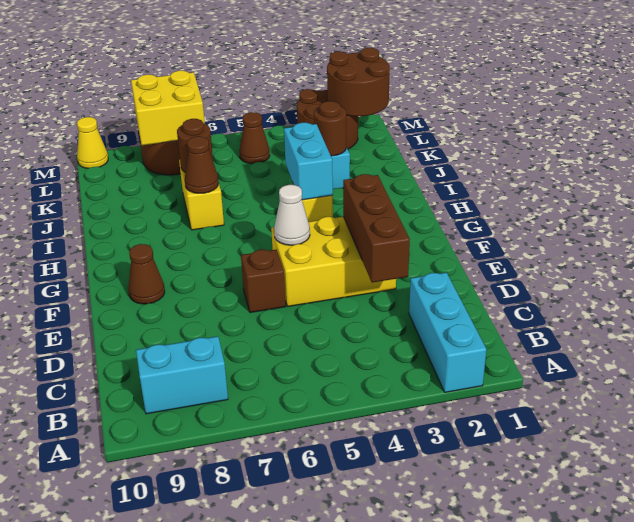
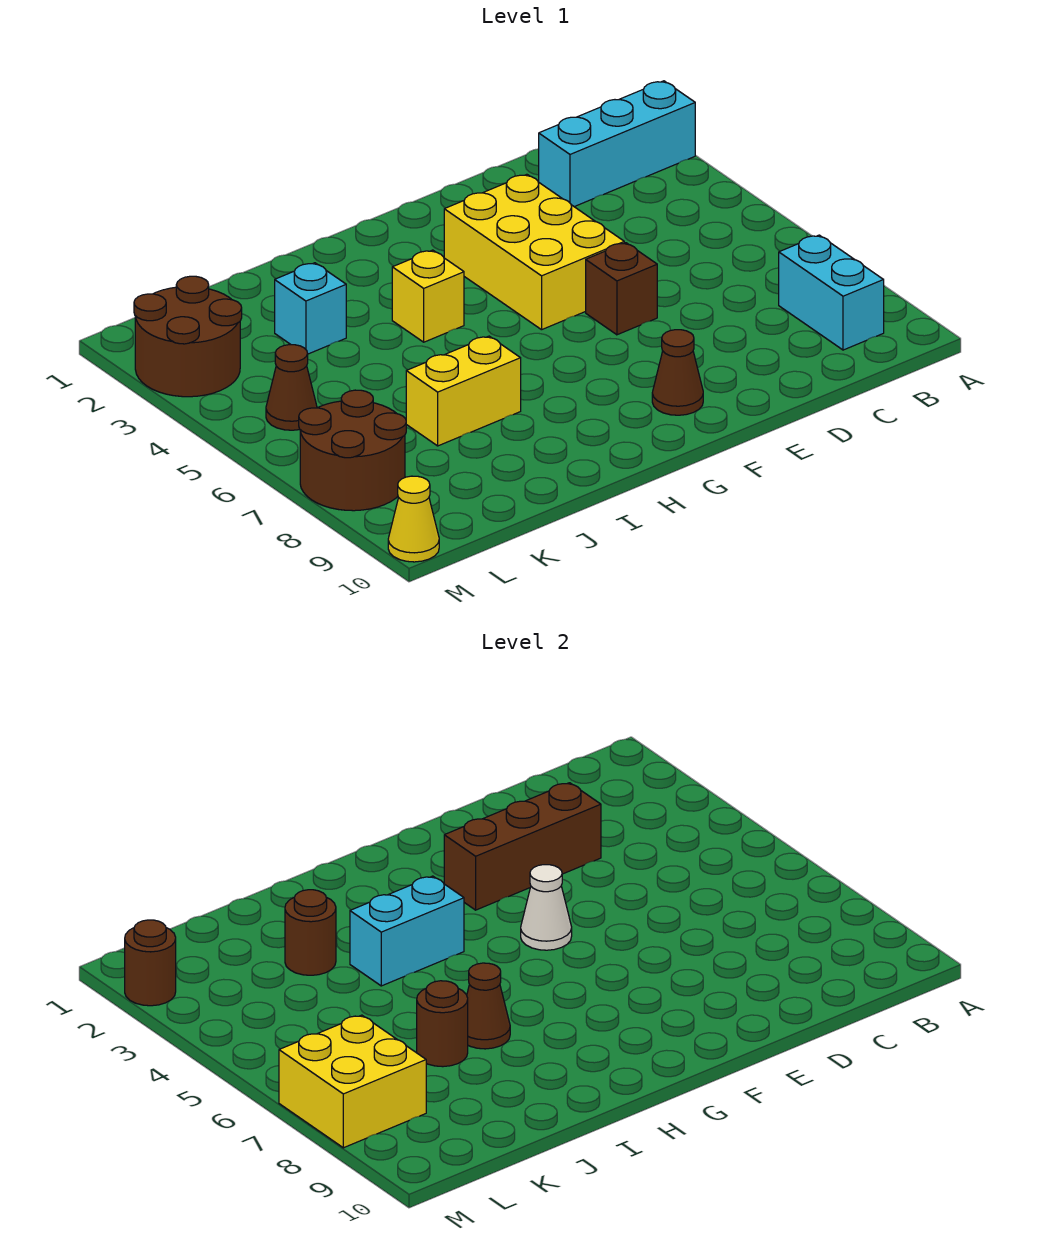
brown 2x2 round brick [327,48,390,116] -> brown 1x1 round brick [125,920,176,1006]

